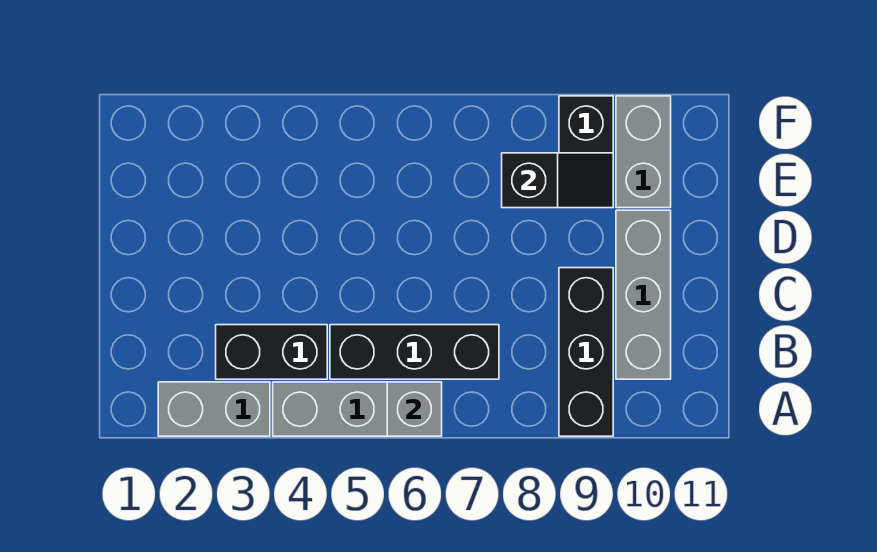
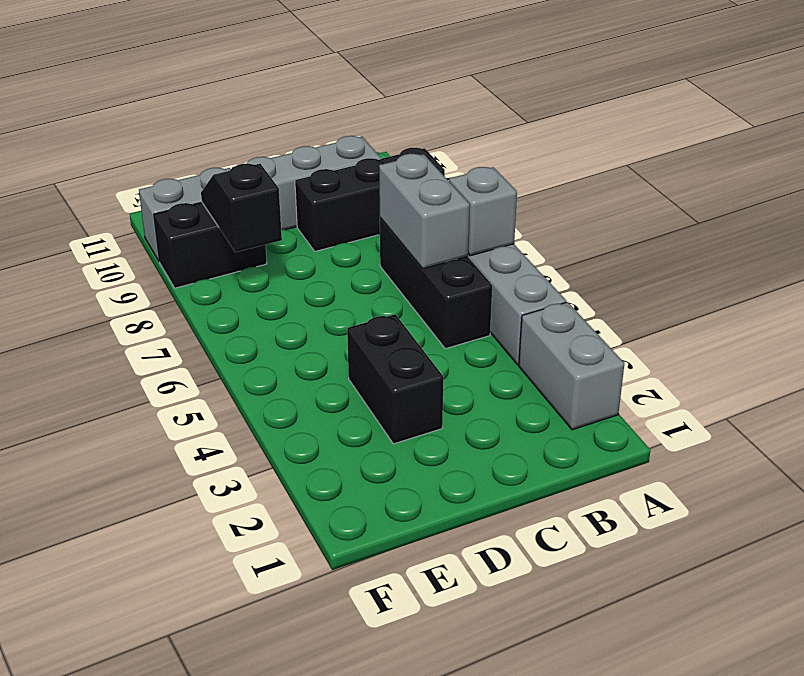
black 1x2 brick [216,325,327,379] -> black 1x2 brick moved to [347,314,444,444]
none -> grey 1x2 brick [379,154,470,269]

